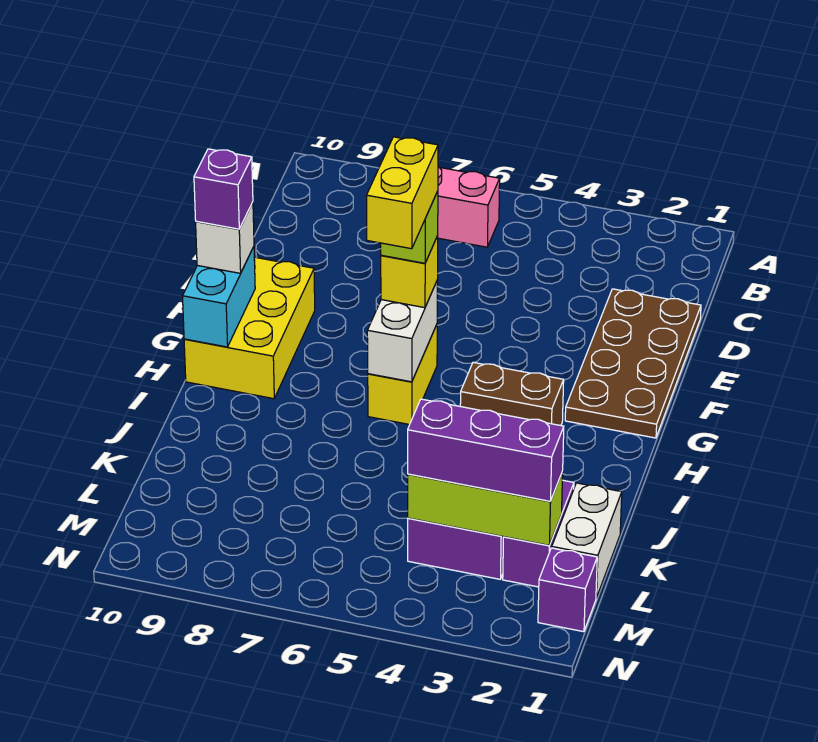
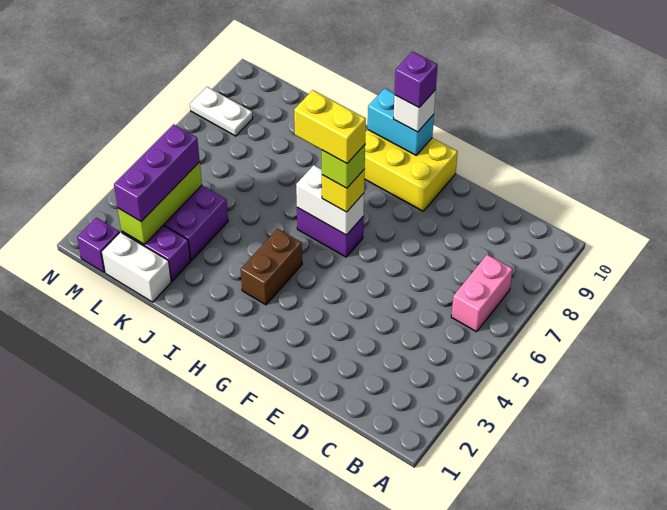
brown 2x4 plate [565,289,701,438] -> none
yellow 1x2 brick [368,325,437,425] -> purple 1x2 brick [297,208,364,257]
none -> white 1x2 plate [190,87,253,136]

